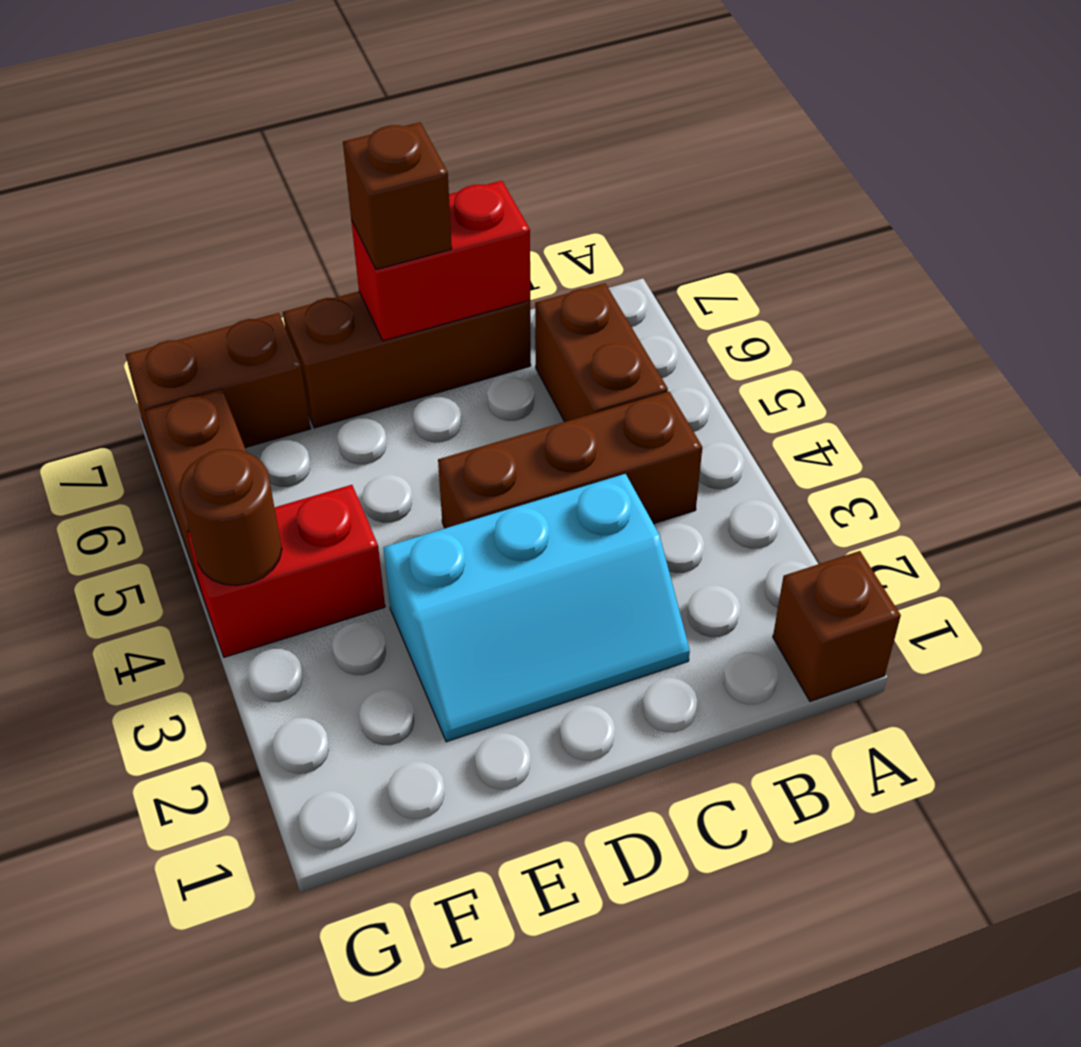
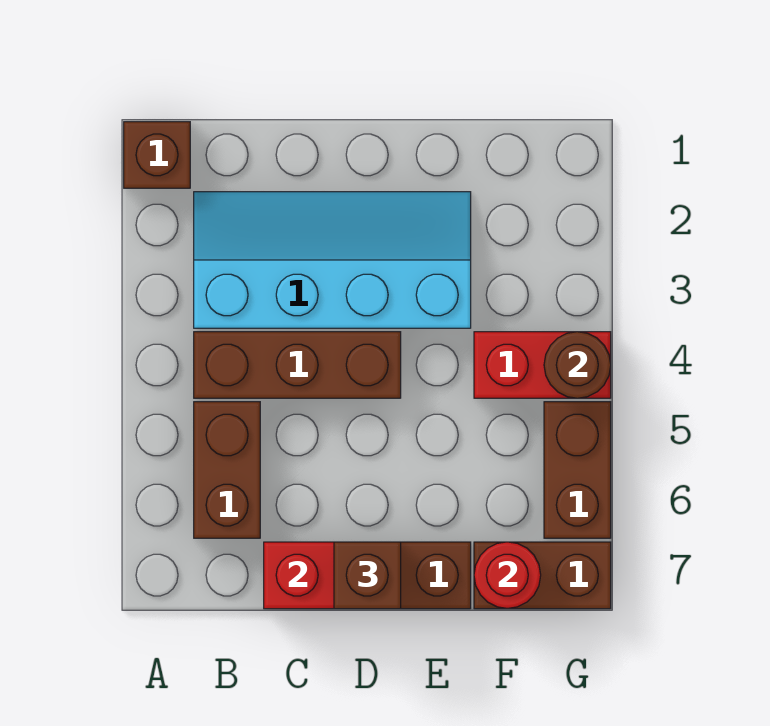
cyan 2x3 slope [384,474,690,742] -> cyan 2x4 slope [194,192,471,328]
none -> red 1x1 round brick [474,542,541,609]

